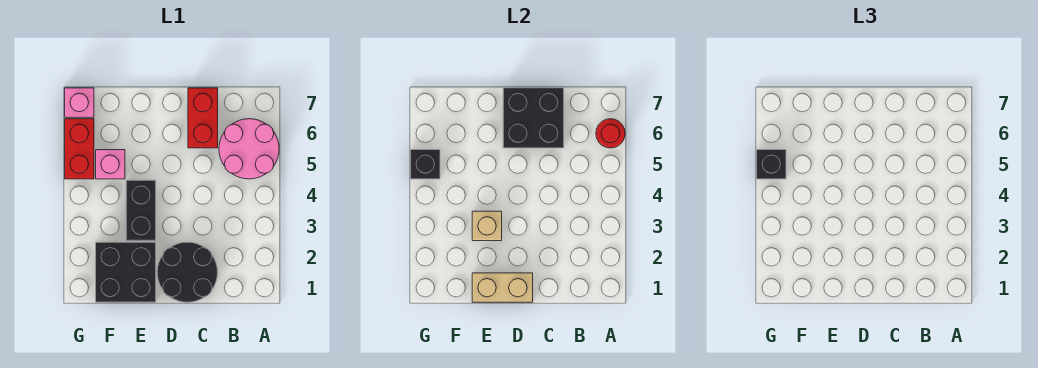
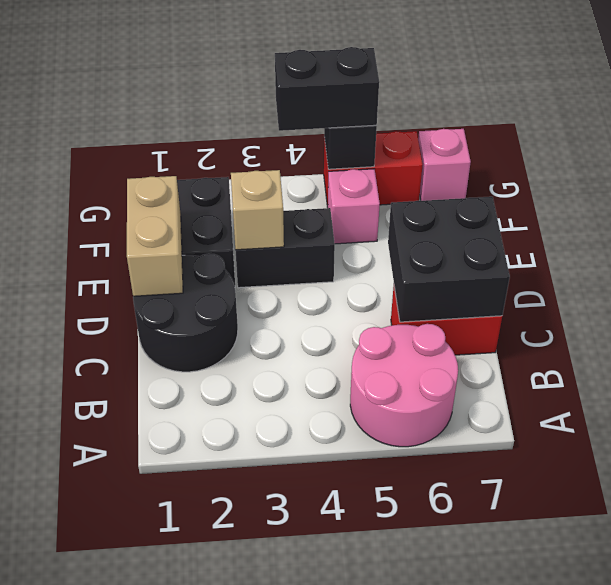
red 1x1 round brick [596,119,625,148] -> none
black 1x1 brick [757,150,786,179] -> black 1x2 brick [275,47,379,131]

